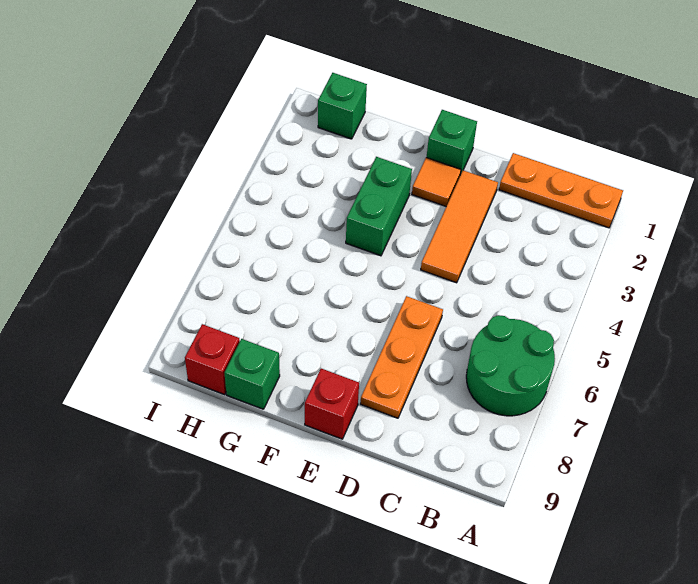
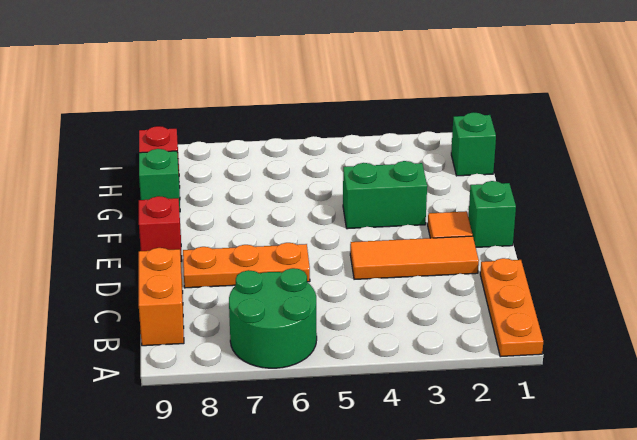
none -> orange 1x2 brick [139,248,184,346]

